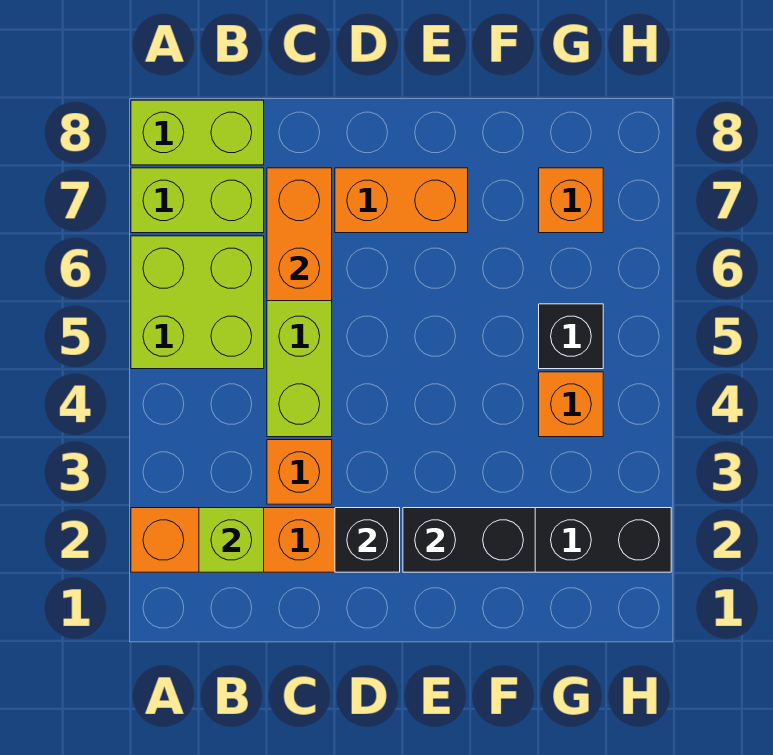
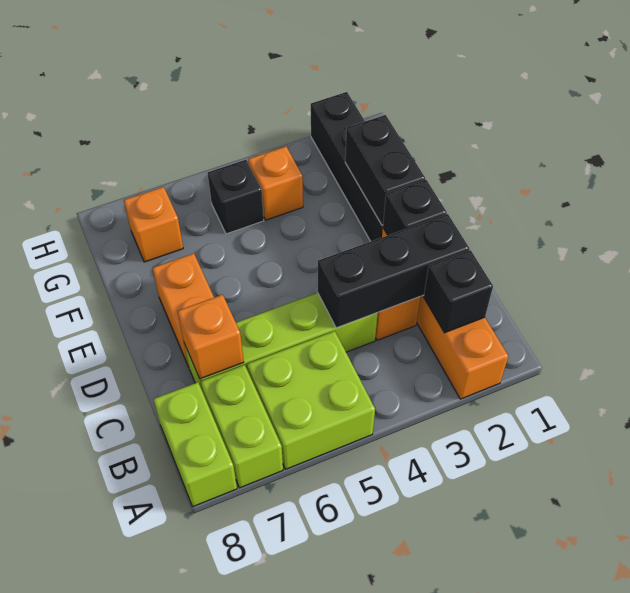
lime 1x1 brick [199,508,264,572] -> black 1x1 brick [424,250,493,333]
none -> black 1x3 brick [318,214,469,328]
orange 1x2 brick [267,168,332,301] -> orange 1x1 brick [177,295,244,379]

